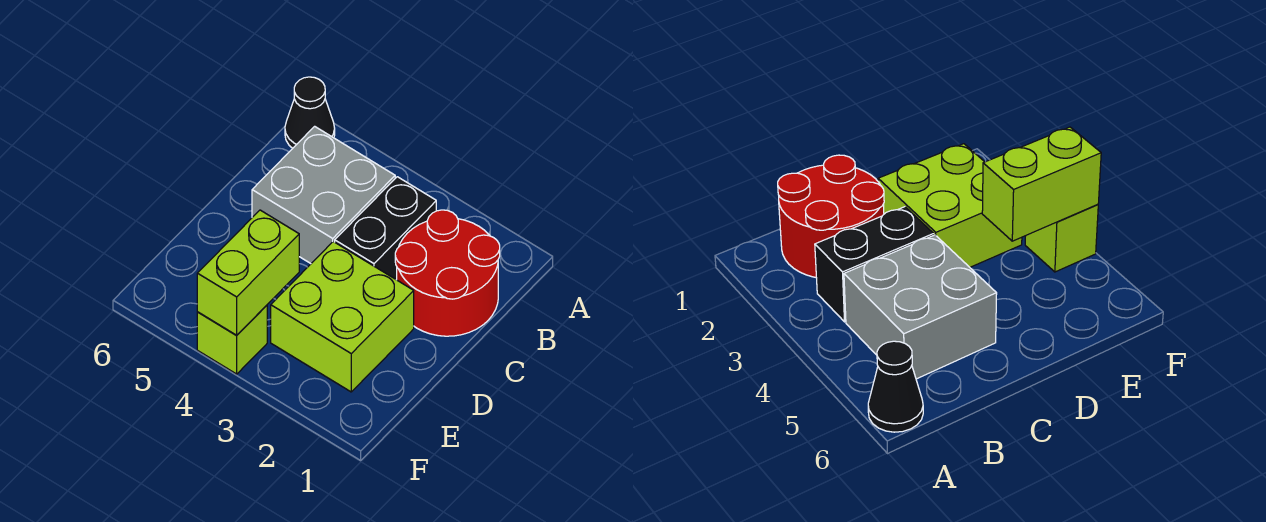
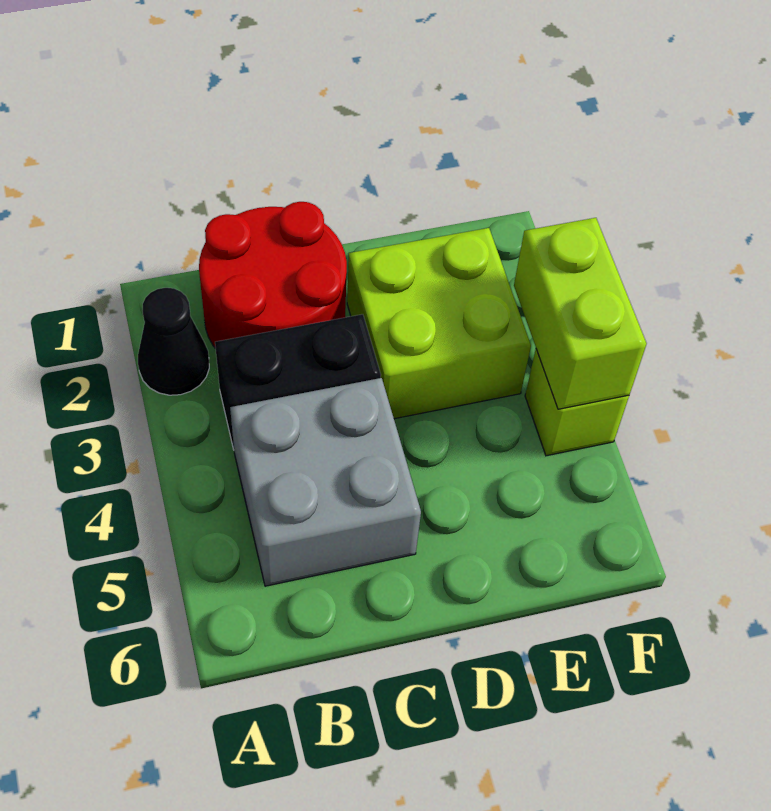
black 1x1 cone [285,77,335,148] -> black 1x1 cone moved to [138,288,209,395]
lime 1x2 brick [197,210,299,335] -> lime 1x2 brick turned to [514,218,647,409]

